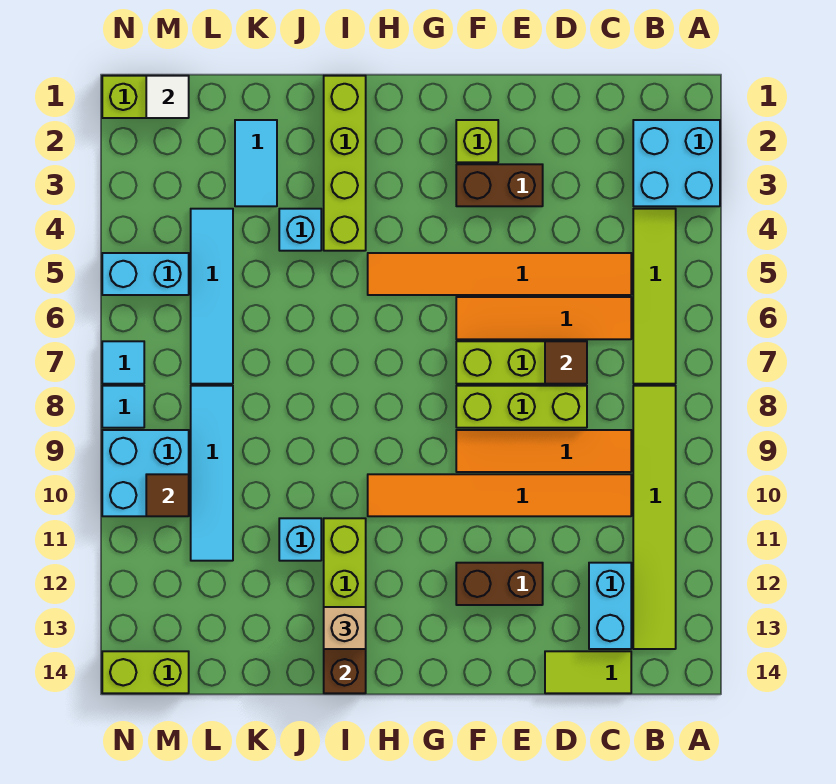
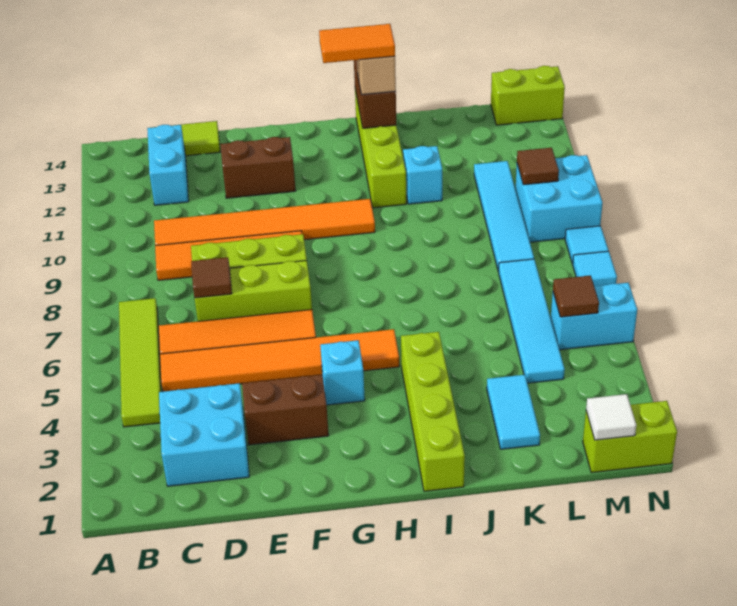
cyan 2x2 brick [633,120,720,206] -> cyan 2x2 brick moved to [159,383,249,486]
lime 1x6 tile [633,386,676,649] -> none
lime 1x1 brick [456,120,498,162] -> none
none -> orange 1x2 tile [319,24,395,63]
cyan 1x1 brick [279,209,321,251] -> cyan 1x1 brick moved to [320,340,365,405]
none -> brown 1x1 tile [553,275,599,317]

